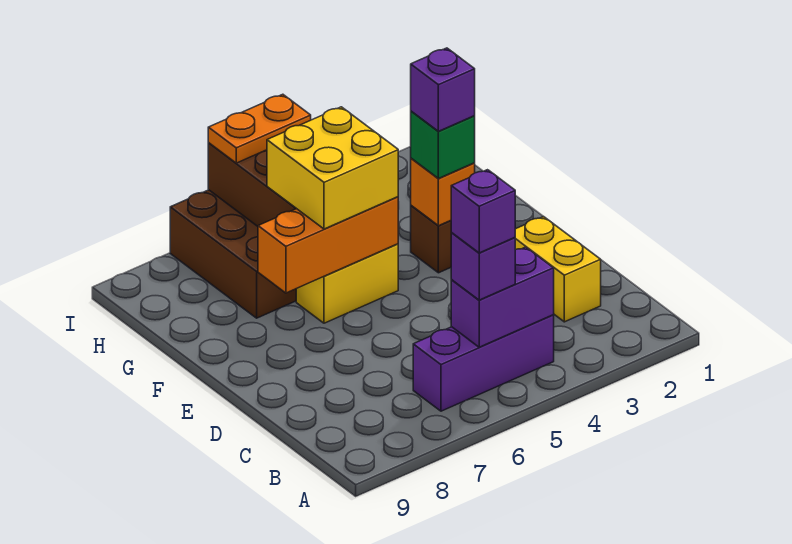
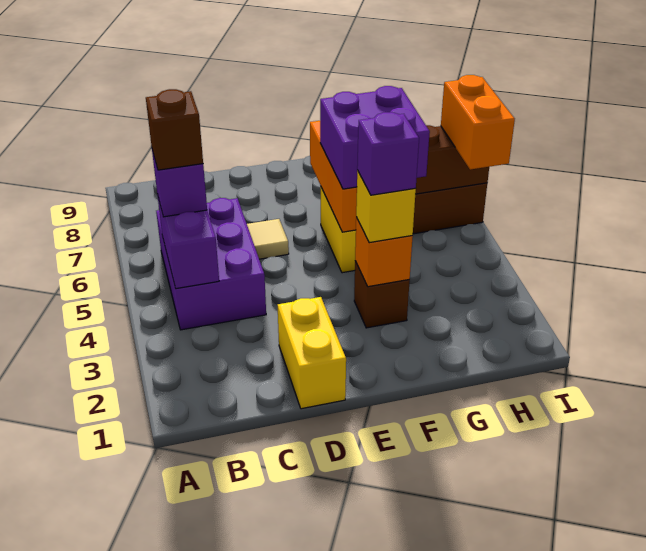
purple 1x3 brick [413,315,554,411] -> purple 2x3 brick [156,198,266,330]
purple 1x1 brick [451,170,515,253] -> brown 1x1 brick [146,89,203,170]
yellow 1x2 brick [515,216,601,322] -> yellow 1x2 brick turned to [278,297,346,409]
none -> tan 1x1 tile [247,219,289,259]
green 1x1 brick [411,111,475,179] -> yellow 1x1 brick [356,170,416,243]
yellow 2x2 brick [267,107,398,229] -> purple 2x2 brick [320,86,430,189]
orange 1x2 plate [208,94,311,163] -> orange 1x2 brick [441,75,515,170]

